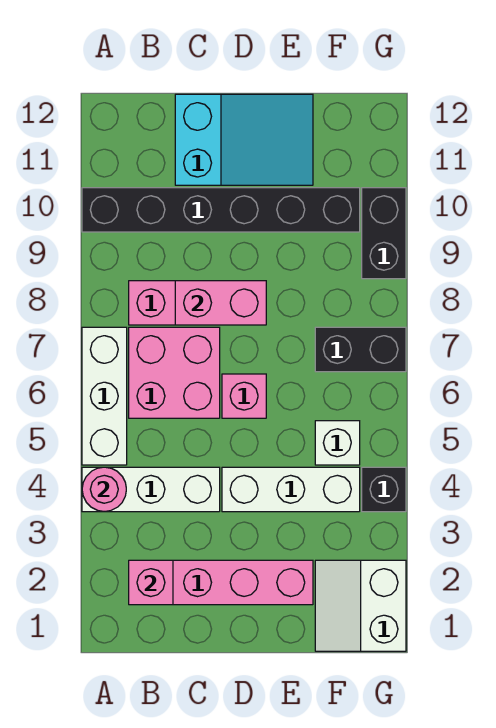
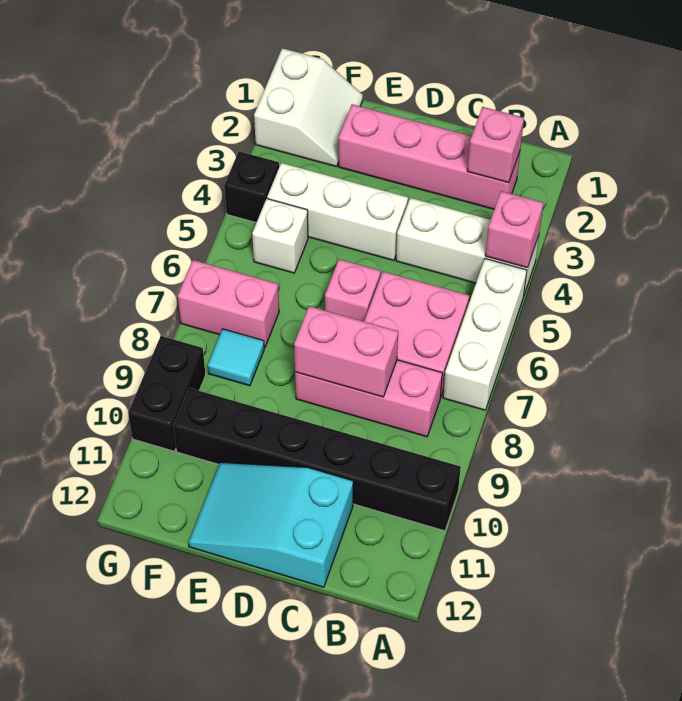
pink 1x1 round brick [82,467,126,512] -> pink 1x1 brick [485,191,543,268]
black 1x2 brick [315,327,406,372] -> pink 1x2 brick [178,260,279,347]
none -> cyan 1x1 tile [208,329,264,386]

